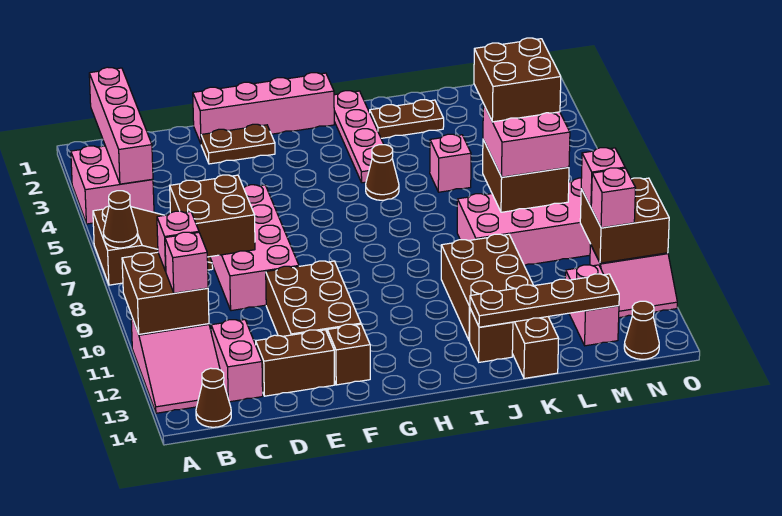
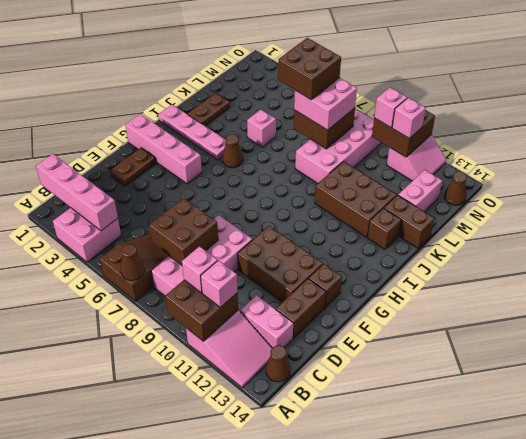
pink 2x4 brick [210,185,299,311] -> pink 2x4 brick turned to [151,215,252,296]
pink 1x4 brick [193,73,334,143] -> pink 1x4 brick turned to [125,114,202,184]
brown 1x4 plate [470,274,619,327] -> none
pink 1x2 brick [565,265,619,346] -> pink 1x2 brick turned to [398,170,442,212]

